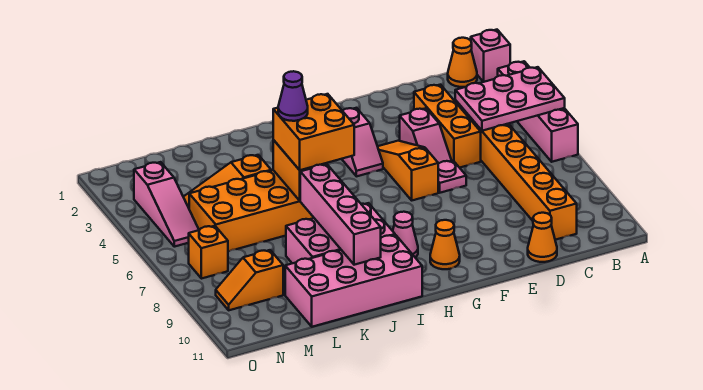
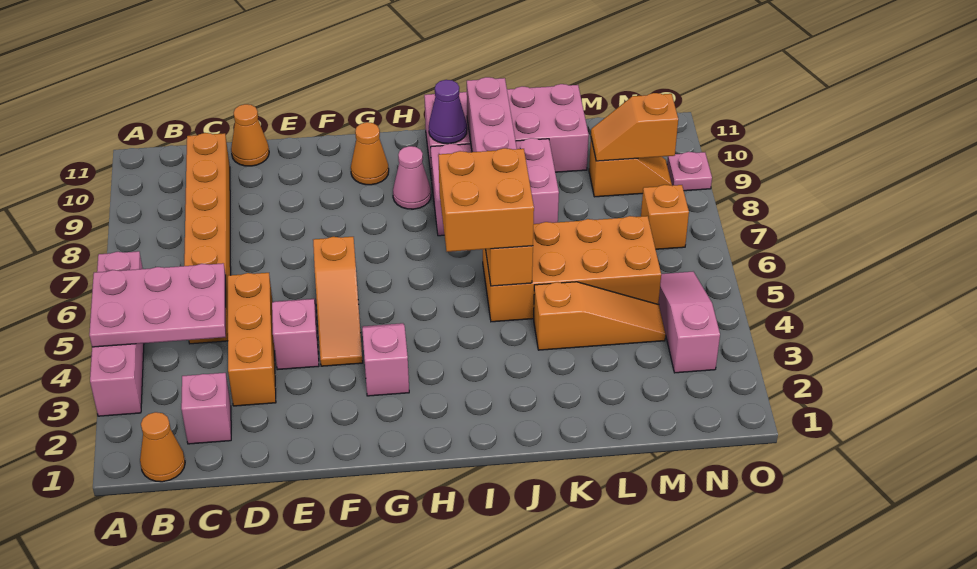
pink 1x1 brick [471,30,510,82] -> pink 1x1 brick moved to [181,373,231,444]
pink 1x1 plate [438,161,466,193] -> pink 1x1 plate moved to [667,152,712,191]
purple 1x1 cone [278,71,308,121] -> purple 1x1 cone moved to [429,80,467,144]
none -> orange 1x2 slope [591,93,678,161]

